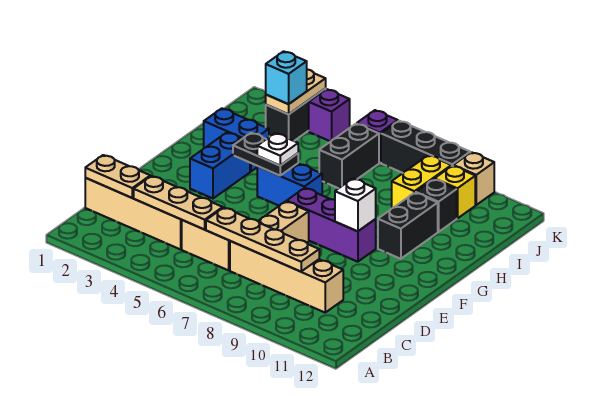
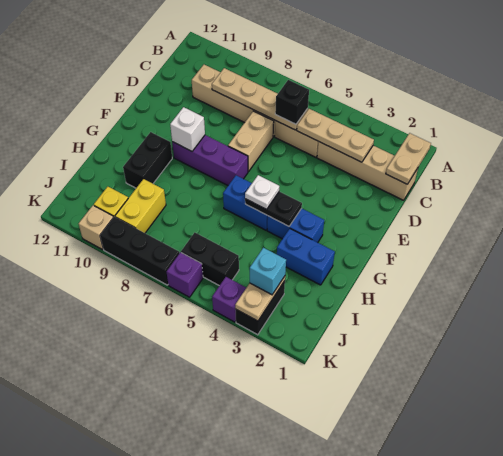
tan 1x2 plate [85,155,150,198] -> tan 1x2 plate turned to [386,133,431,184]
blue 1x2 brick [190,132,250,198] -> blue 1x2 brick turned to [267,208,324,243]
black 1x2 brick [319,124,379,188] -> black 1x2 brick turned to [181,233,239,286]
black 1x1 brick [416,179,457,232] -> black 1x1 brick moved to [275,80,309,124]

